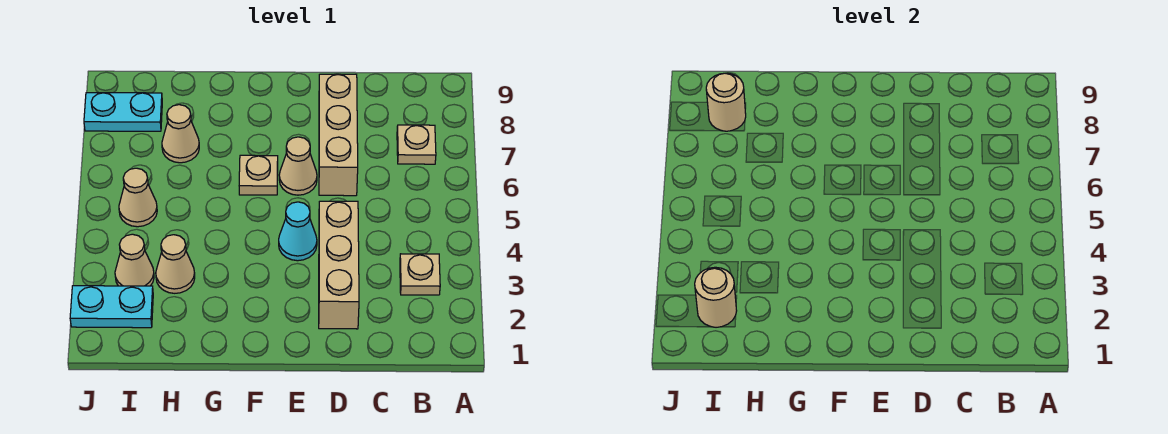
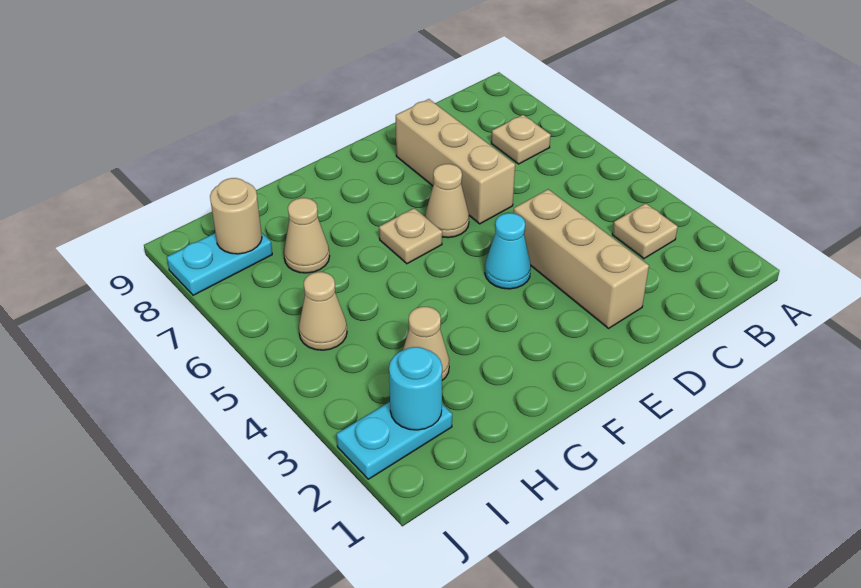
tan 1x1 round brick [695,267,737,327] -> cyan 1x1 round brick [389,347,442,430]
tan 1x1 cone [115,234,154,286] -> none

